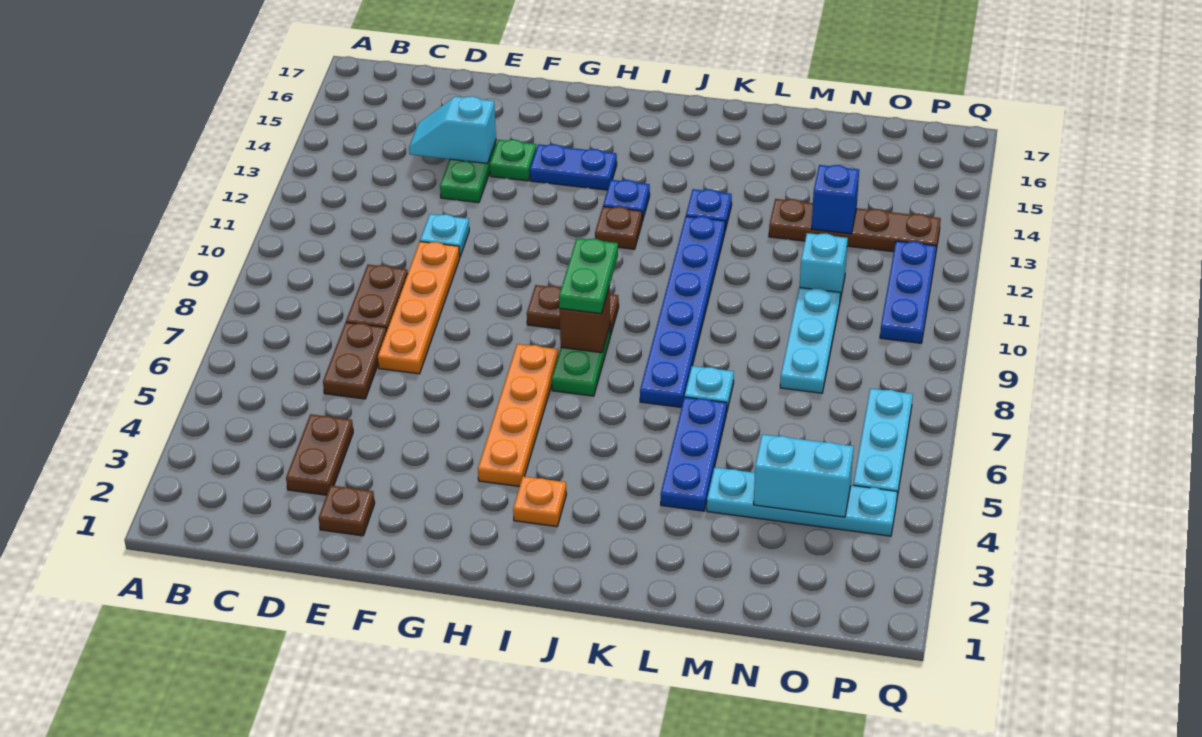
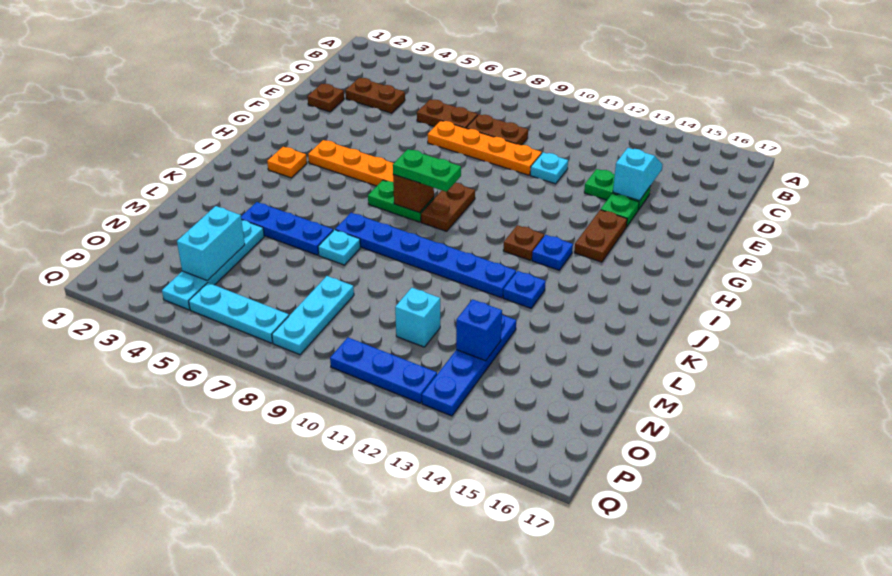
blue 1x2 plate [530,144,617,190] -> brown 1x2 plate [574,210,627,262]
brown 1x4 plate [769,199,941,256] -> blue 1x4 plate [422,315,516,416]
cyan 1x3 plate [780,287,840,393] -> cyan 1x3 plate turned to [272,276,354,355]

